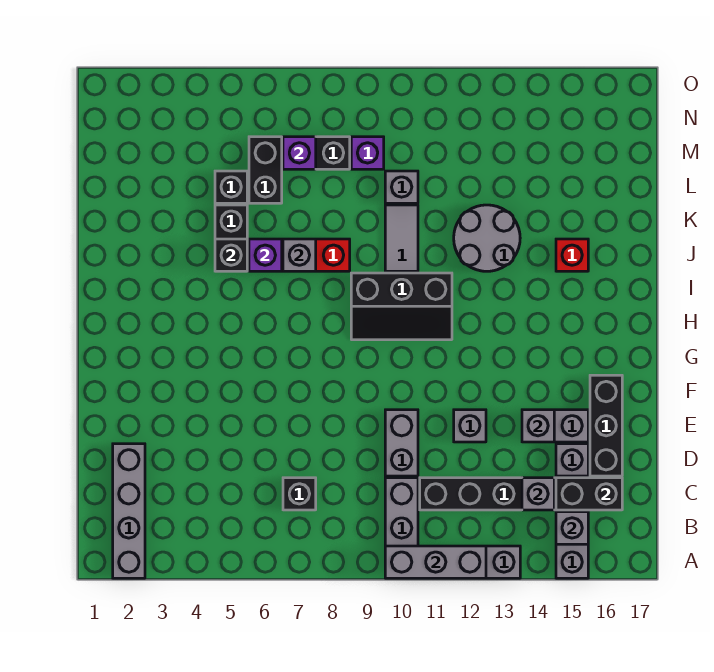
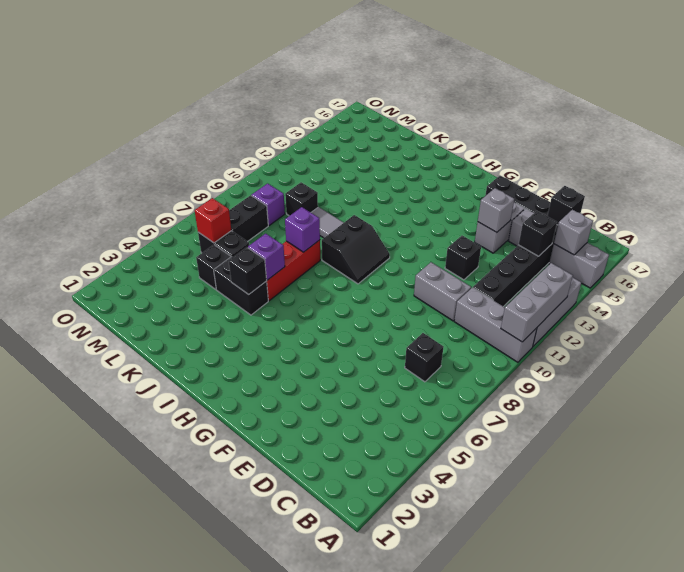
grey 1x4 brick [113,444,145,578] -> none
grey 1x1 brick [522,478,554,510] -> black 1x1 brick [519,211,557,256]
black 1x2 brick [556,478,622,510] -> black 1x1 brick [547,186,585,225]
grey 1x1 brick [454,410,486,442] -> black 1x1 brick [445,236,481,280]
black 2x3 slope [351,273,452,340] -> black 2x2 slope [322,215,390,284]
grey 1x1 brick [283,239,316,271] -> none
grey 2x2 round brick [454,205,520,271] -> none
red 1x1 brick [556,239,588,271] -> red 1x1 brick moved to [195,198,231,243]
grey 1x1 brick [385,171,418,203] -> black 1x1 brick [285,182,318,216]
purple 1x1 brick [283,137,316,169] -> purple 1x1 brick moved to [285,207,320,252]

